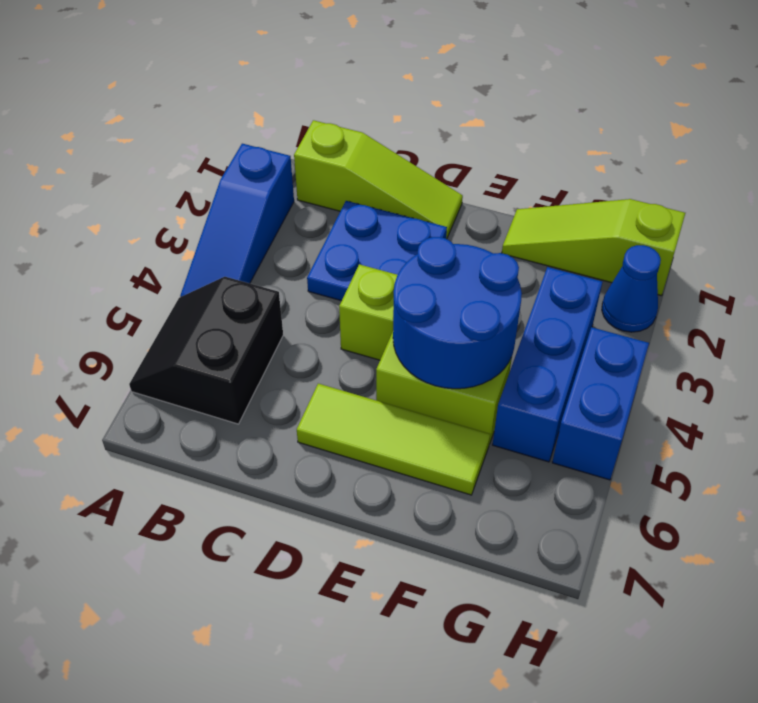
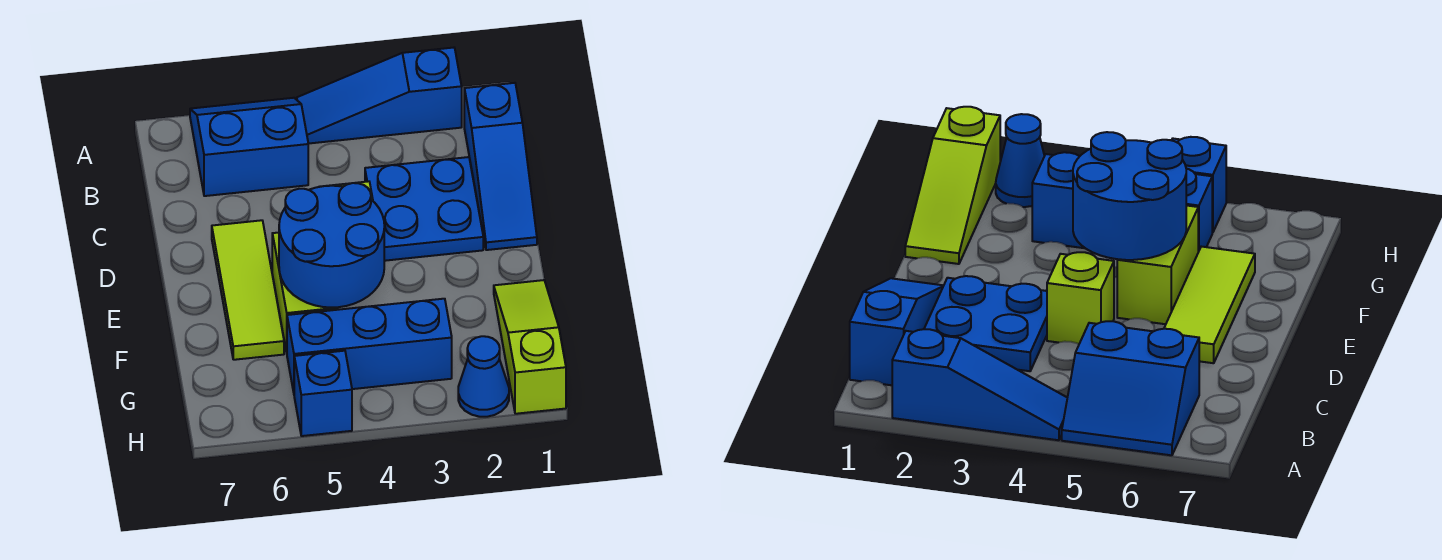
black 2x2 slope [129,277,283,424] -> blue 2x2 slope [190,98,308,196]
lime 1x3 slope [294,120,463,239] -> blue 1x3 slope [464,83,537,250]
blue 1x2 brick [552,327,649,480] -> blue 1x1 brick [294,351,352,436]

